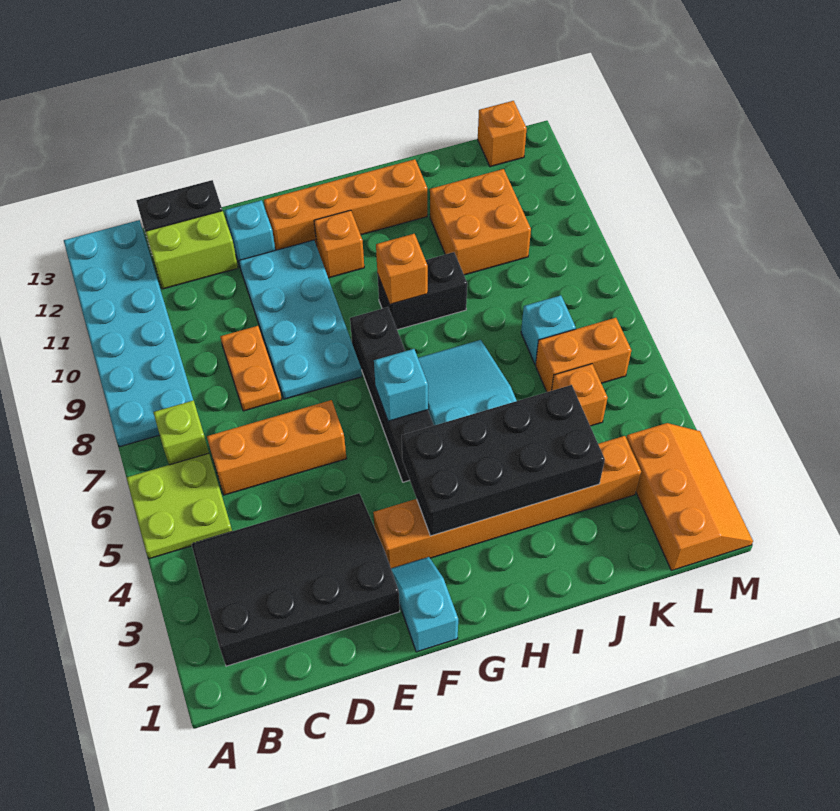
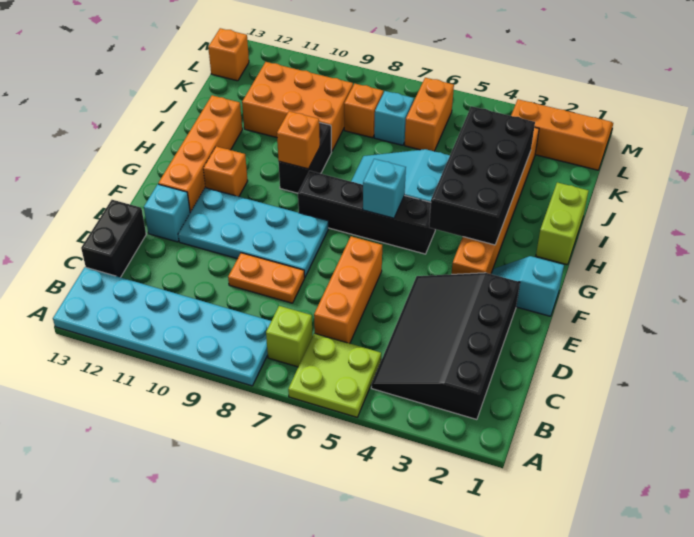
lime 1x2 brick [146,211,238,289] -> lime 1x2 brick moved to [536,182,588,265]
orange 2x2 brick [430,169,531,275] -> orange 2x3 brick [242,62,353,152]
orange 1x1 brick [552,364,608,426] -> orange 1x1 brick moved to [344,84,383,138]

